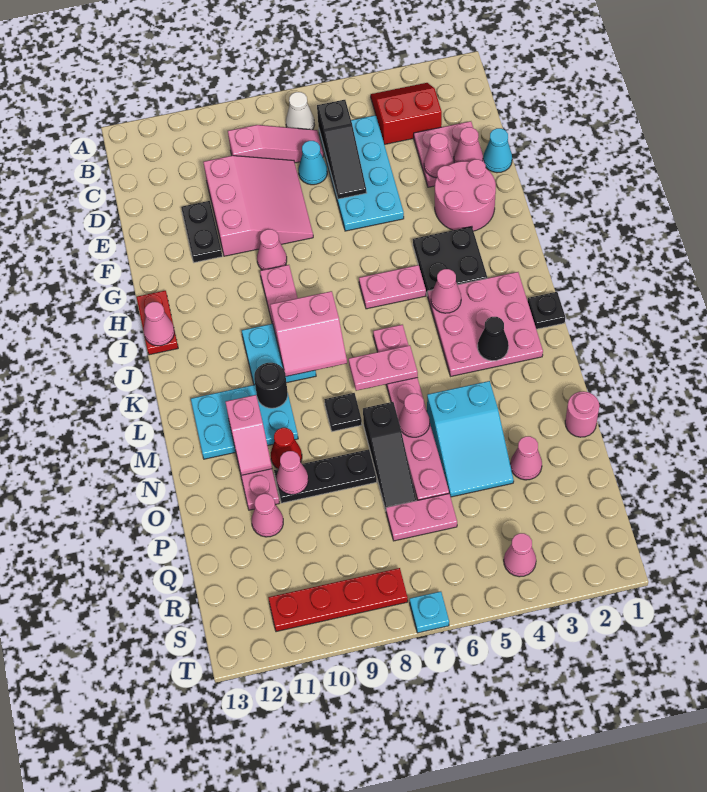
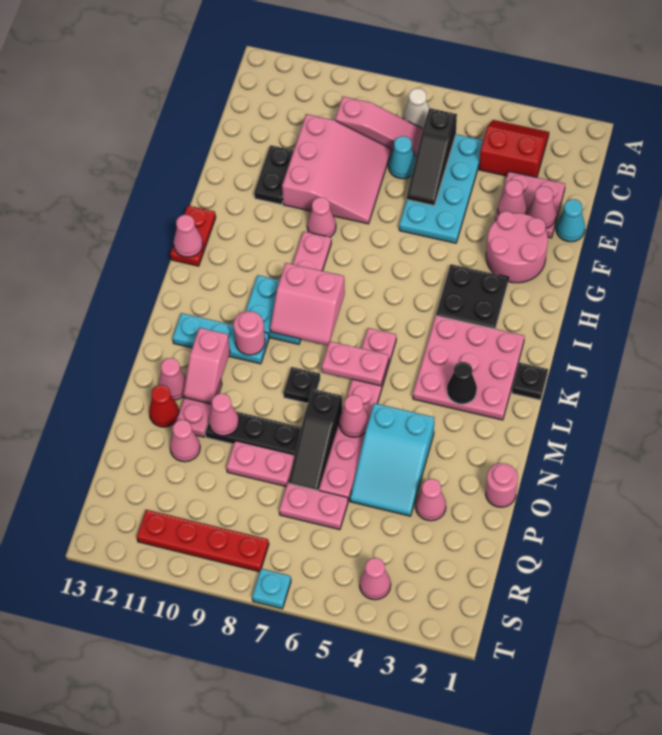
pink 1x2 plate [359,265,426,309] -> pink 1x2 plate moved to [227,441,295,486]
pink 1x1 cone [431,269,461,313] -> pink 1x1 cone moved to [158,358,186,400]
cyan 2x3 plate [191,385,298,459] -> cyan 1x3 plate [173,313,269,364]
black 1x1 round brick [254,363,288,408] -> pink 1x1 round brick [234,311,265,355]
red 1x1 cone [271,428,302,469] -> red 1x1 cone moved to [149,385,179,427]

